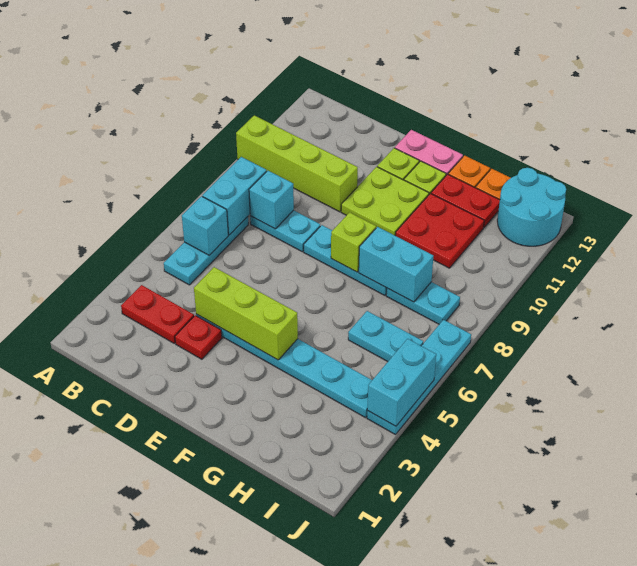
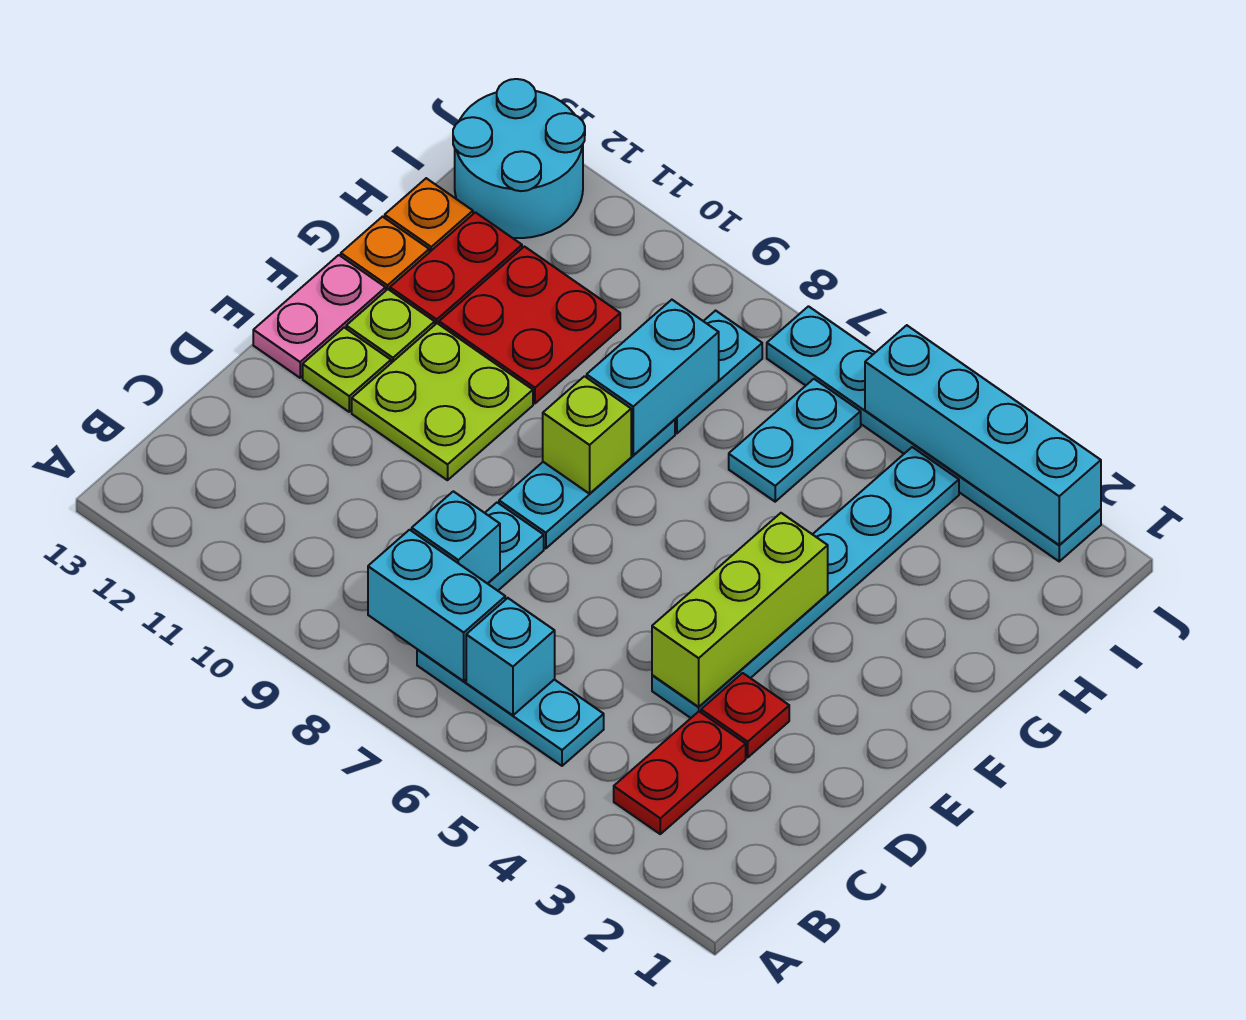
lime 1x4 brick [236,115,358,212] -> none
cyan 1x4 plate [367,320,471,435] -> cyan 1x6 plate [767,306,1101,561]
cyan 1x2 brick [367,339,436,426] -> cyan 1x4 brick [865,325,1101,545]

